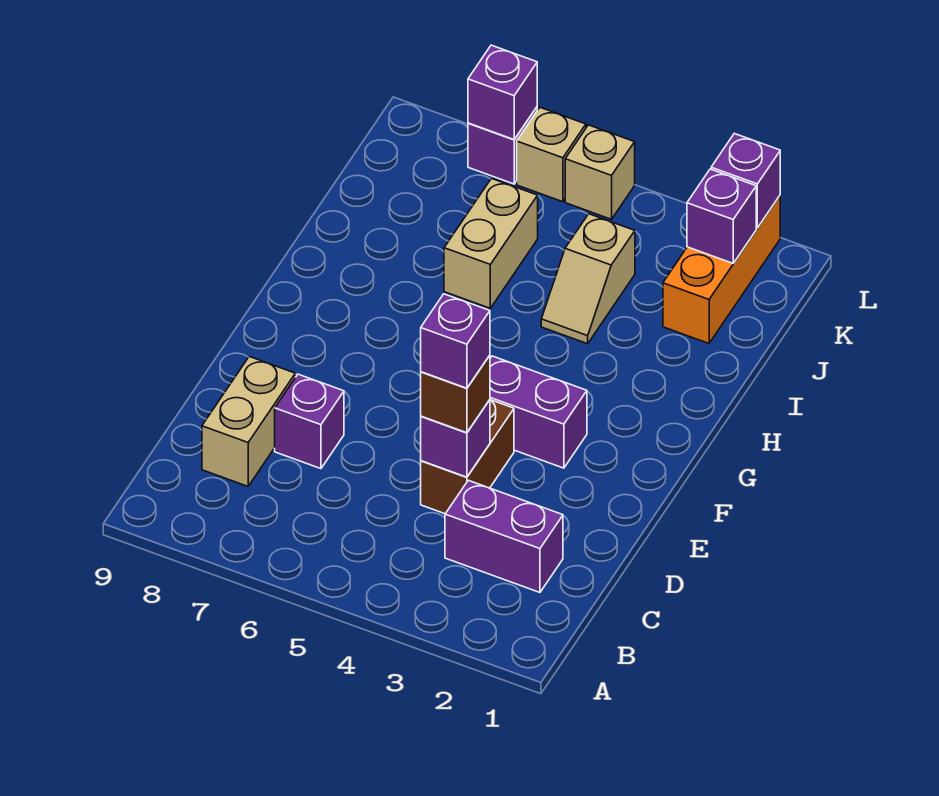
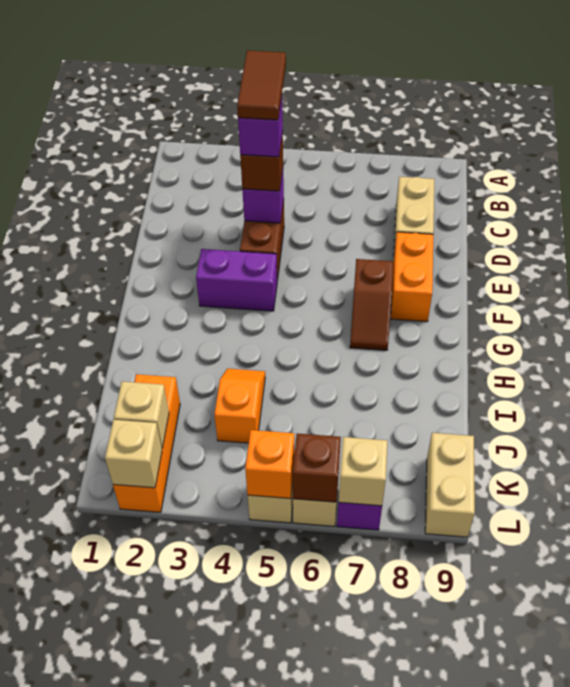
purple 1x2 brick [445,480,563,592] -> none
none -> brown 1x2 tile [237,50,286,120]
purple 1x1 brick [275,374,344,469] -> none
none -> orange 1x2 brick [391,232,433,322]
none -> brown 1x2 slope [350,259,393,350]
tan 1x2 slope [541,214,635,344] -> orange 1x2 slope [214,369,265,443]
tan 1x2 brick [444,179,538,308] -> tan 1x2 brick moved to [425,433,475,537]
purple 1x1 brick [687,169,756,263] -> tan 1x1 brick [114,381,169,448]
purple 1x1 brick [711,134,780,228] -> tan 1x1 brick [105,420,162,488]
none -> orange 1x1 brick [245,430,295,499]
none -> brown 1x1 brick [293,434,341,502]
purple 1x1 brick [468,45,537,139] -> tan 1x1 brick [339,437,388,506]

